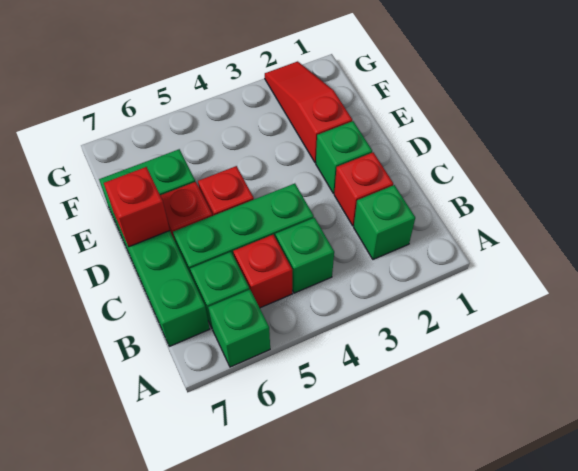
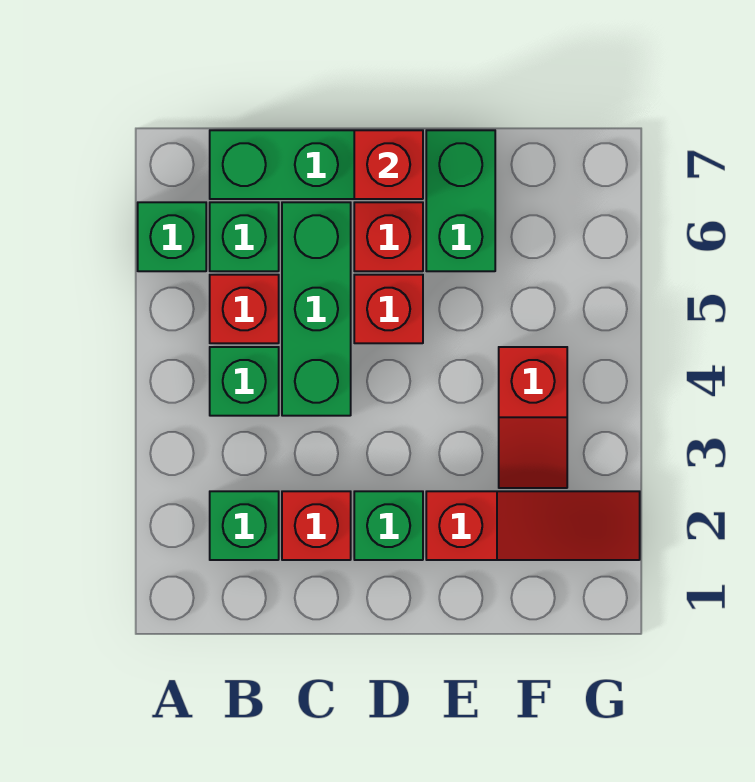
none -> red 1x2 slope [499,347,567,488]

